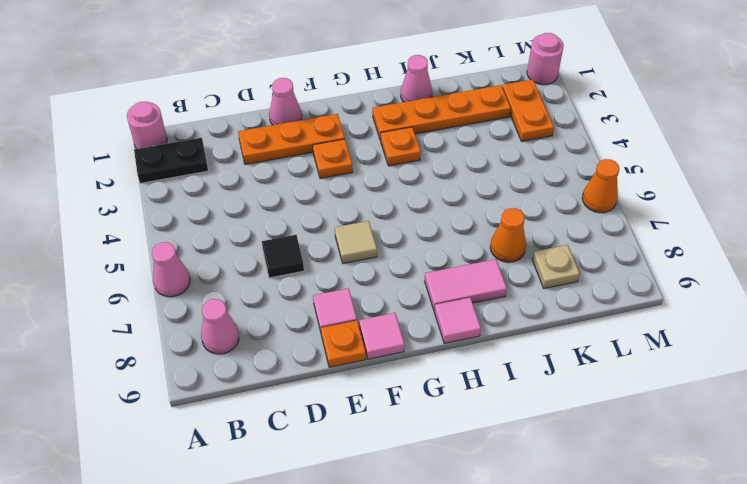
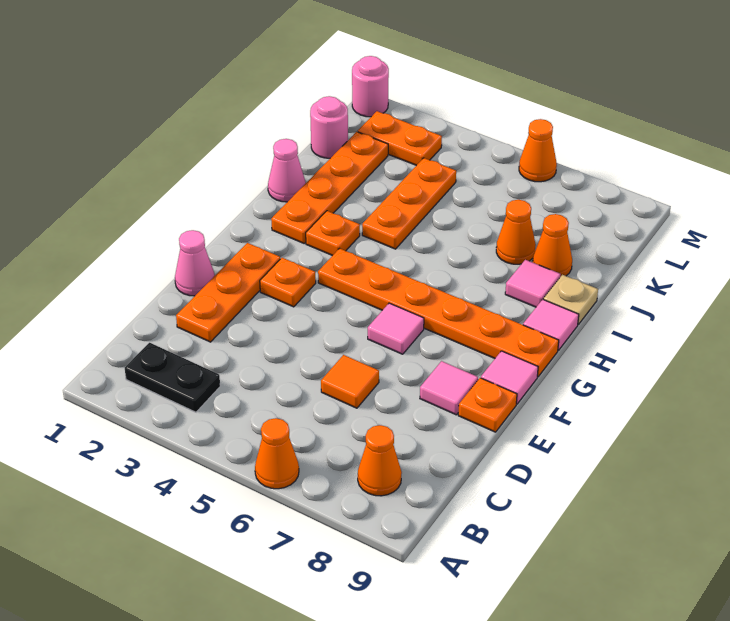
pink 1x1 round brick [127,102,167,149] -> pink 1x1 round brick moved to [310,96,348,158]
black 1x2 plate [134,138,208,183] -> black 1x2 plate turned to [125,343,220,412]
pink 1x1 cone [152,242,190,297] -> orange 1x1 cone [255,418,299,489]
pink 1x1 cone [201,299,239,354] -> orange 1x1 cone [358,425,402,496]
black 1x1 tile [262,235,304,278] -> orange 1x1 tile [321,355,379,408]
tan 1x1 tile [335,221,377,263] -> pink 1x1 tile [368,303,424,354]
none -> orange 1x6 plate [318,248,559,377]
pink 1x2 tile [425,259,507,311] -> pink 1x1 tile [505,260,561,307]
none -> orange 1x3 plate [362,158,456,249]
none -> orange 1x1 cone [533,214,572,277]
tan 1x1 plate [532,245,580,288] -> tan 1x1 plate moved to [543,275,598,324]

